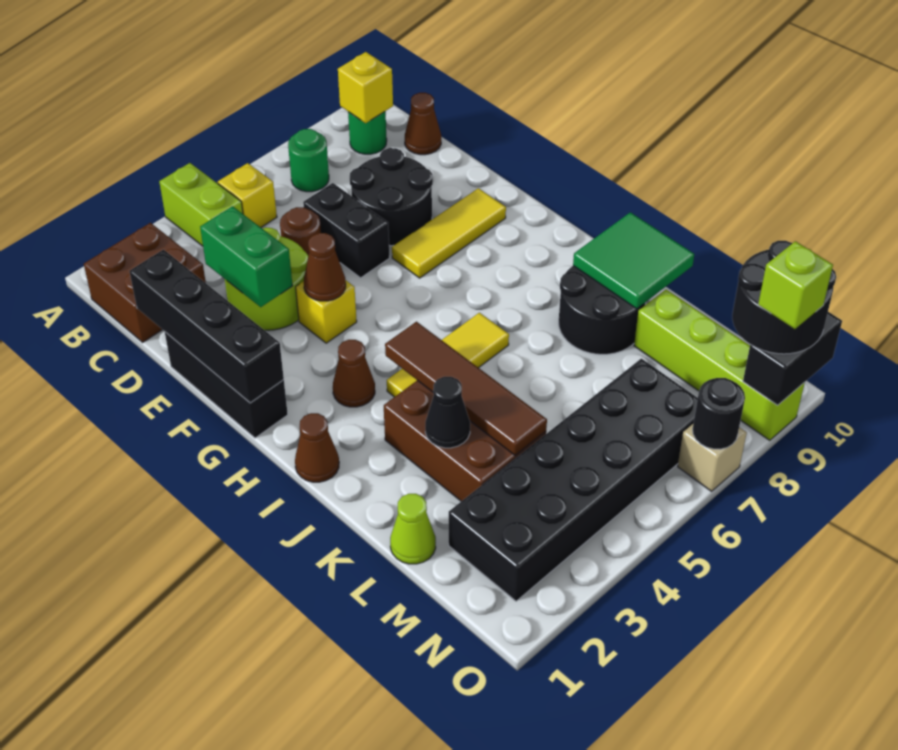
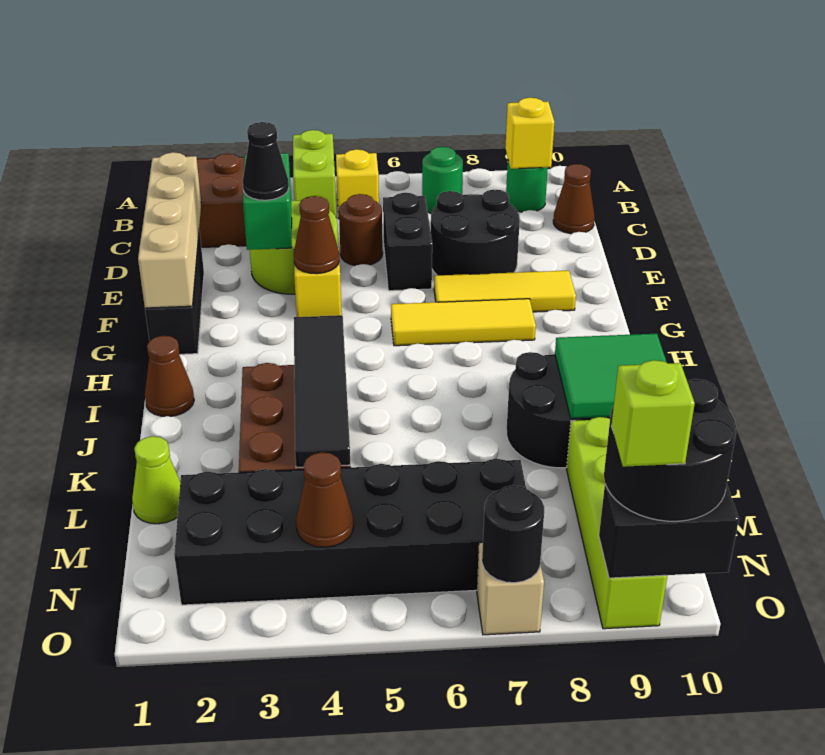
black 1x4 brick [129,250,284,403] -> tan 1x4 brick [138,152,201,308]
brown 1x1 cone [333,340,375,407] -> brown 1x1 cone moved to [296,452,354,547]
yellow 1x3 tile [387,313,509,397] -> yellow 1x3 tile moved to [391,299,536,346]
brown 1x4 tile [385,322,547,456] -> black 1x4 tile [294,315,350,468]
black 1x1 cone [425,377,470,448] -> black 1x1 cone moved to [243,122,289,200]

